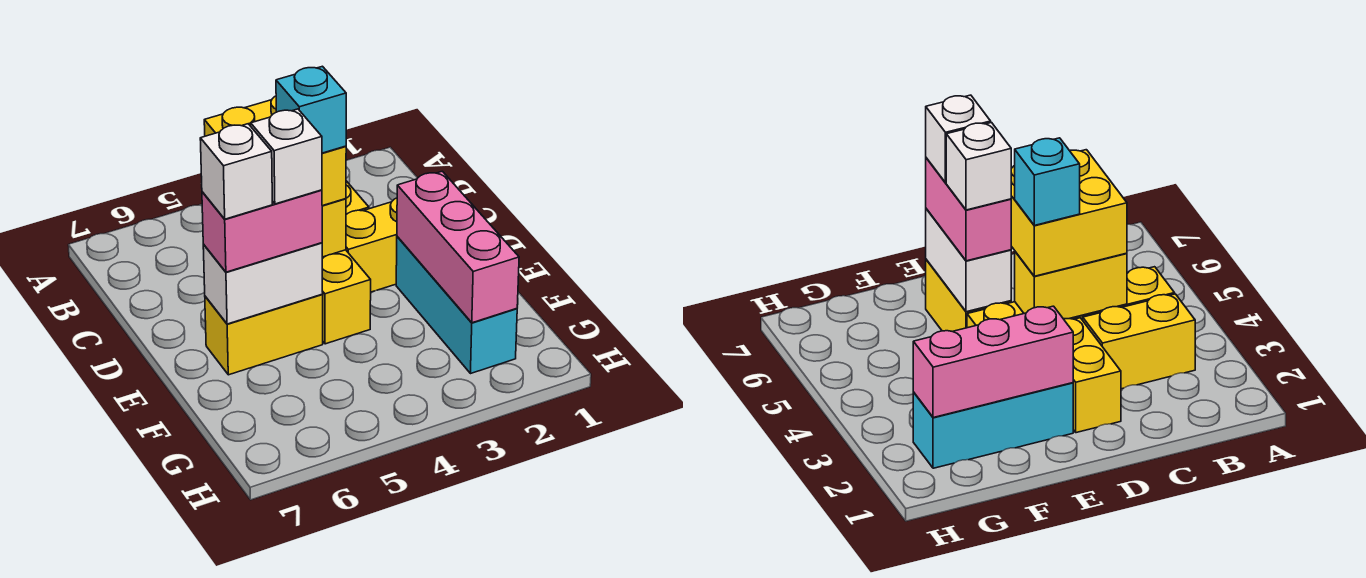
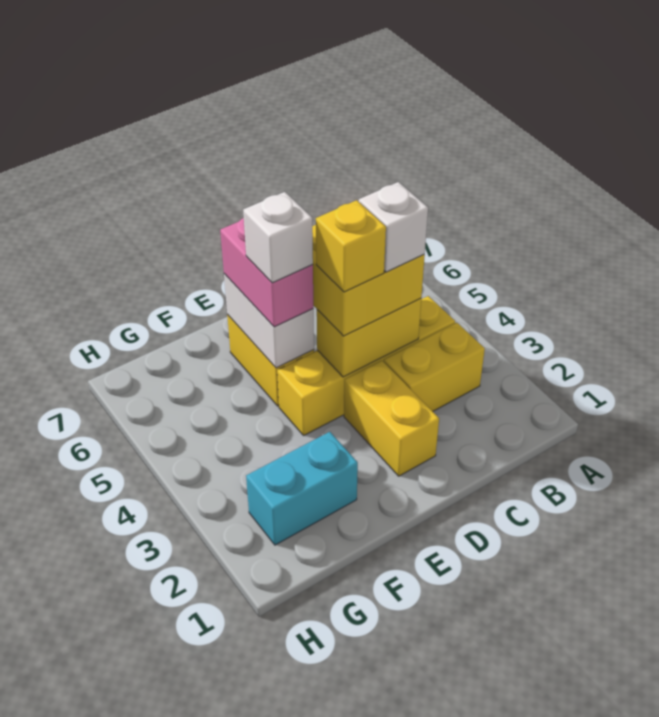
cyan 1x1 brick [276,66,346,153] -> yellow 1x1 brick [316,200,386,292]
cyan 1x3 brick [396,237,517,374] -> cyan 1x2 brick [246,432,358,545]
pink 1x3 brick [397,171,519,323] -> none
white 1x1 brick [200,124,272,219] -> white 1x1 brick moved to [359,182,428,272]

